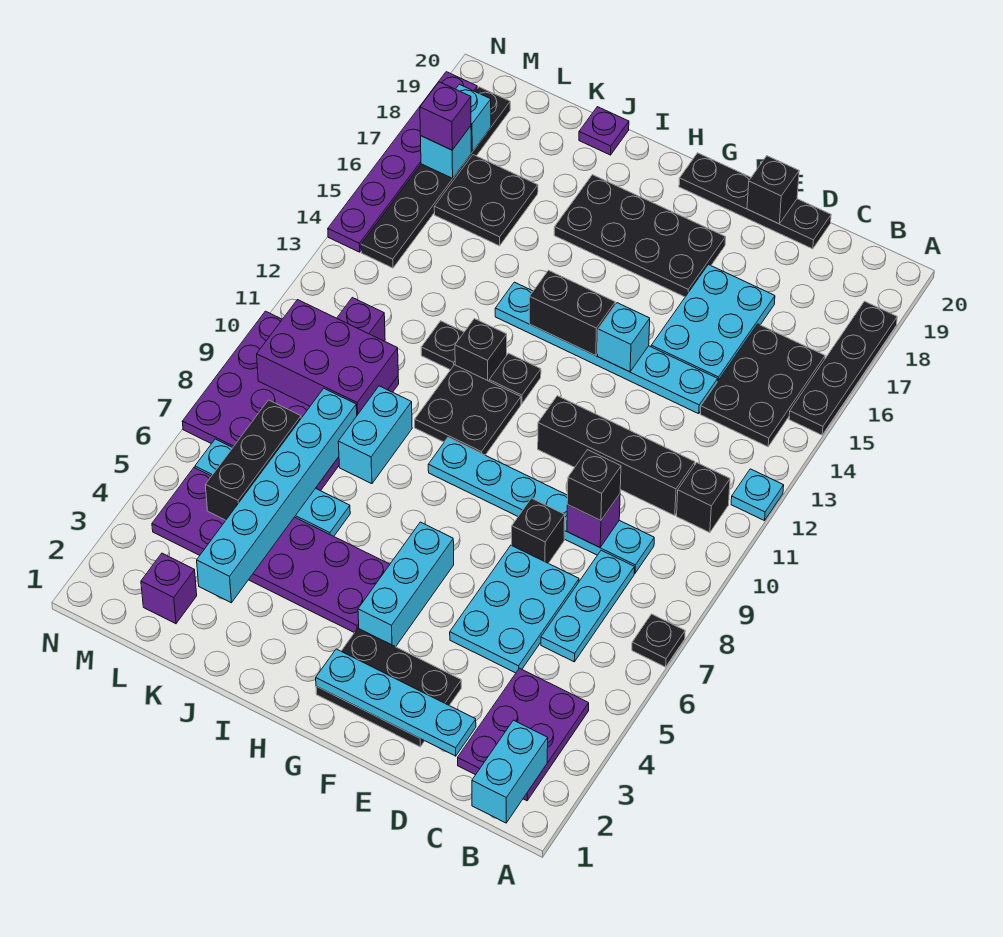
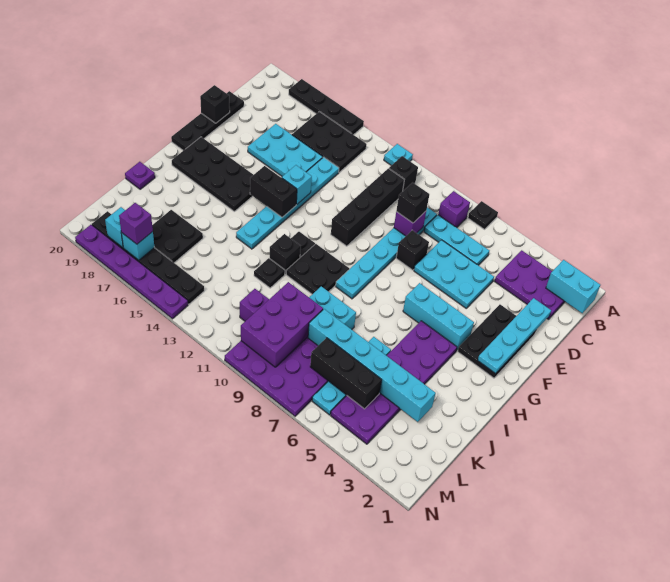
black 2x4 plate [554,175,726,297] -> black 2x4 plate turned to [172,137,253,211]
black 1x2 brick [529,270,615,356] -> black 1x2 brick turned to [250,166,297,217]
purple 1x1 brick [141,553,197,624] -> purple 1x1 brick moved to [438,191,470,228]

